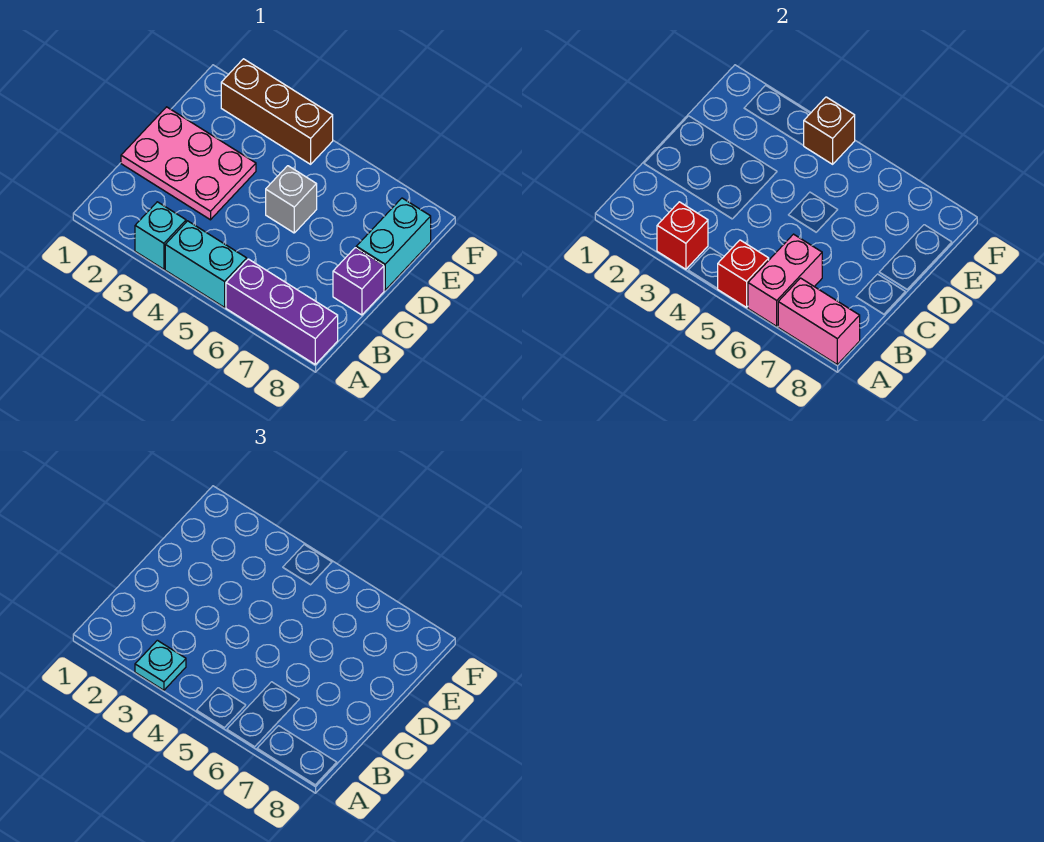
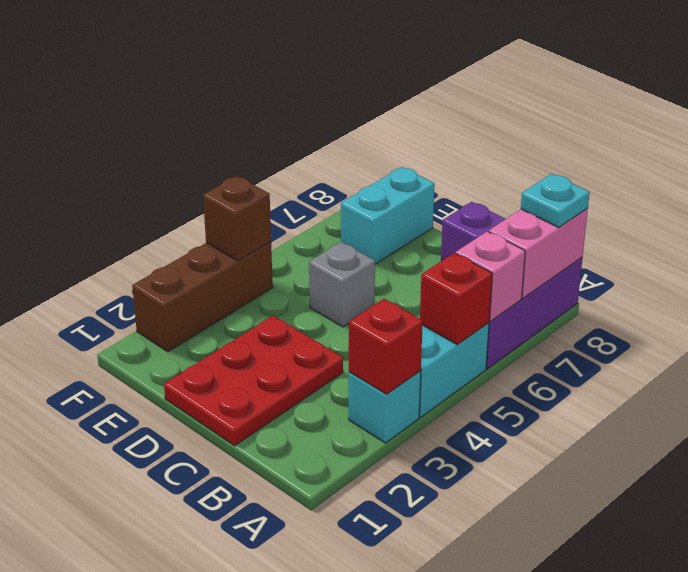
cyan 1x1 plate [135,640,186,690] -> cyan 1x1 plate moved to [521,174,590,227]
pink 1x2 brick [748,234,822,326] -> pink 1x1 brick [456,231,525,321]
pink 2x3 plate [121,107,256,220] -> red 2x3 plate [164,316,343,446]
cyan 1x2 brick [356,198,431,290] -> cyan 1x2 brick turned to [341,167,435,264]

